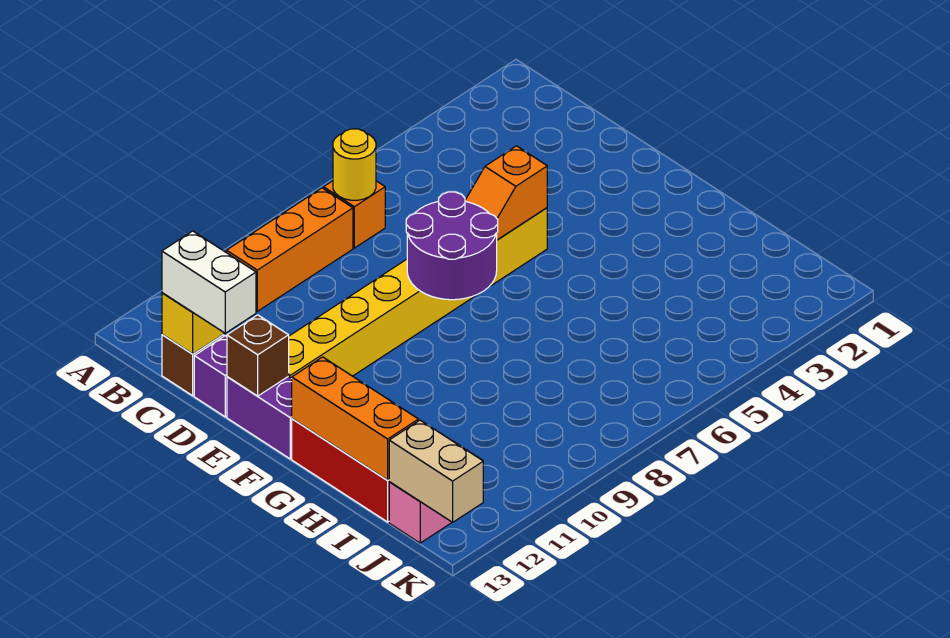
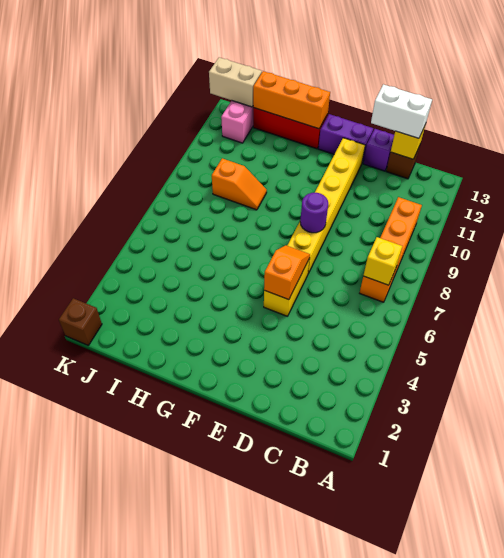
yellow 1x1 round brick [333,129,376,200] -> yellow 1x1 brick [363,237,402,285]
purple 2x2 round brick [406,192,498,300] -> purple 1x1 round brick [300,193,328,233]
brown 1x1 brick [227,315,289,396] -> brown 1x1 brick moved to [59,298,102,345]
none -> orange 1x2 slope [212,158,267,210]

